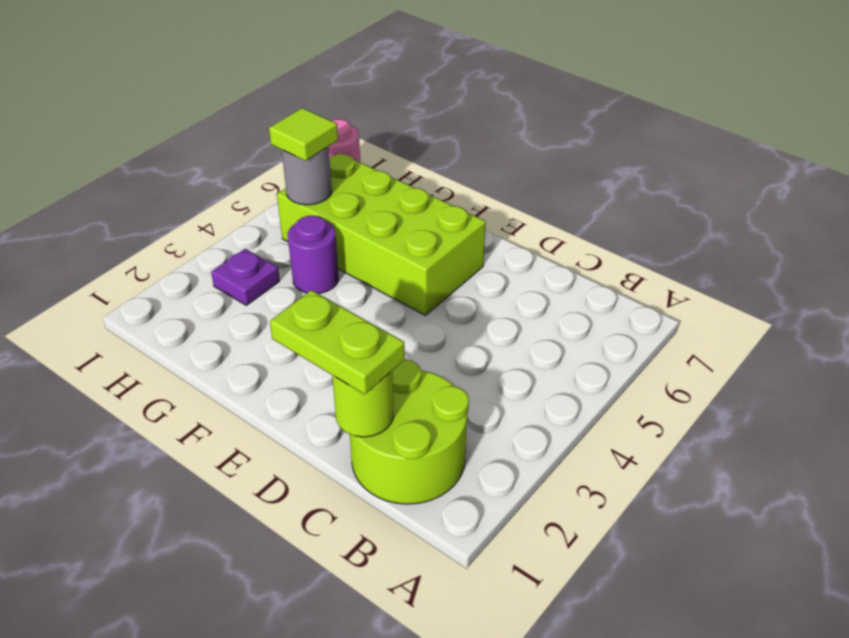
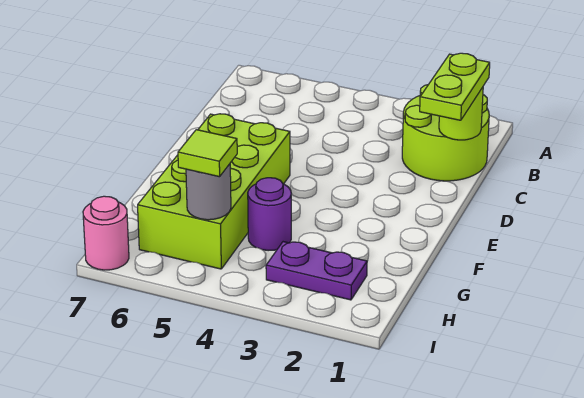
purple 1x1 plate [211,249,280,305] -> purple 1x2 plate [266,242,367,300]

